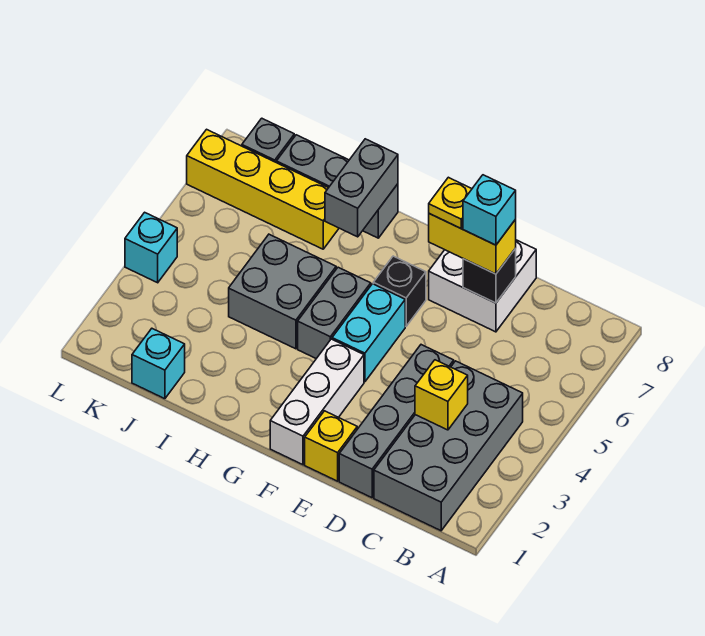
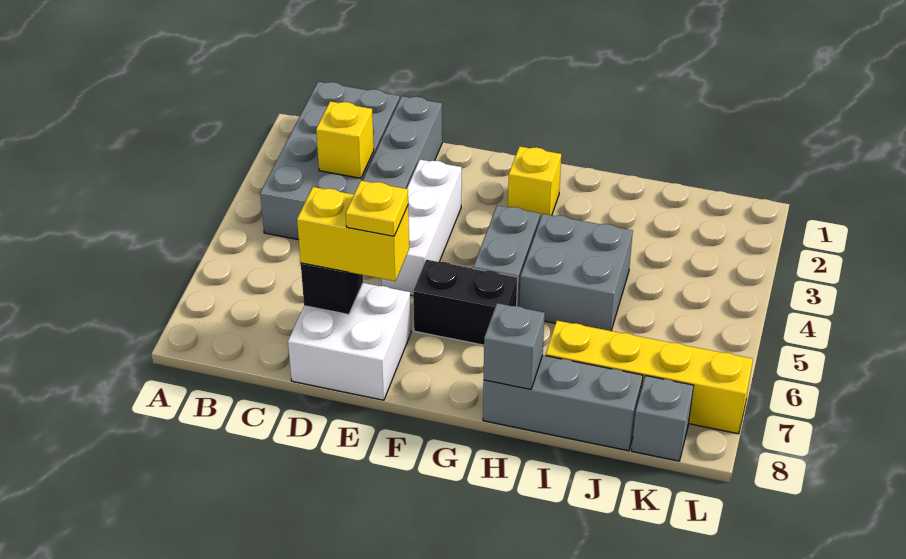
cyan 1x1 brick [463,175,516,245] -> none
yellow 1x1 brick [305,411,357,481] -> yellow 1x1 brick moved to [508,146,561,219]
white 1x3 brick [270,339,364,465] -> white 1x3 brick moved to [382,160,462,296]
cyan 1x2 brick [332,284,405,382] -> none
black 1x1 brick [373,256,426,326] -> black 1x2 brick [413,260,518,345]
grey 1x2 brick [325,139,398,237] -> grey 1x1 brick [484,303,545,389]
cyan 1x1 brick [132,329,185,399] -> none
cyan 1x1 brick [125,212,177,283] -> none

